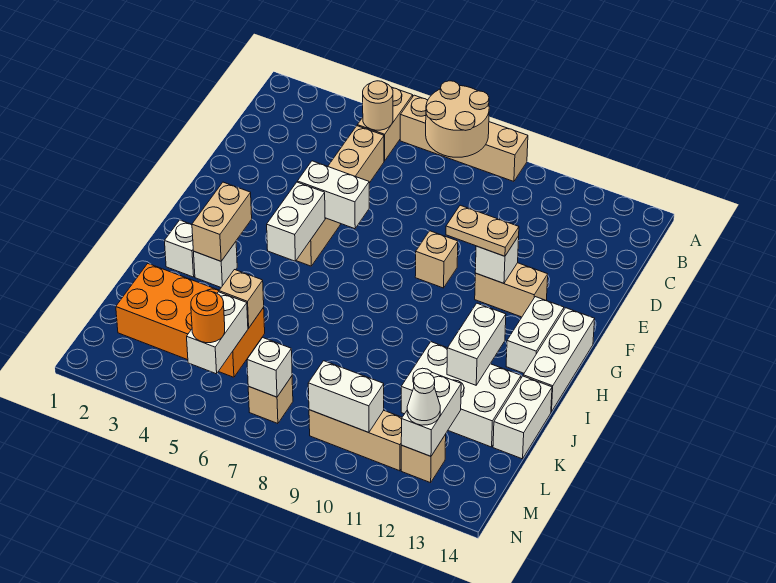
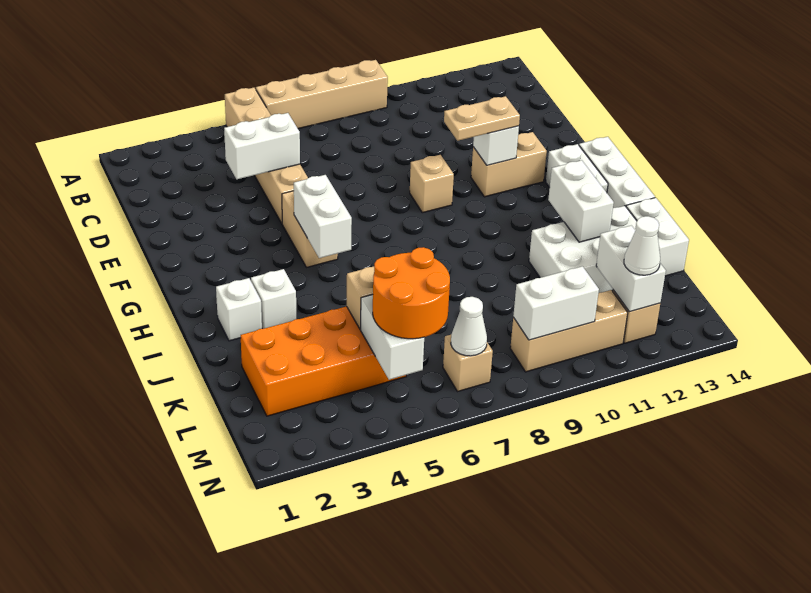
tan 2x2 round brick [426,81,489,157] -> none
tan 1x1 round brick [363,81,393,130] -> none
white 1x2 brick [297,161,369,229] -> white 1x2 brick moved to [224,113,300,179]
tan 1x2 brick [192,182,252,261] -> none
orange 1x1 round brick [191,291,225,343] -> orange 2x2 round brick [373,247,450,339]
white 1x1 brick [247,338,292,397] -> white 1x1 cone [451,297,487,356]

